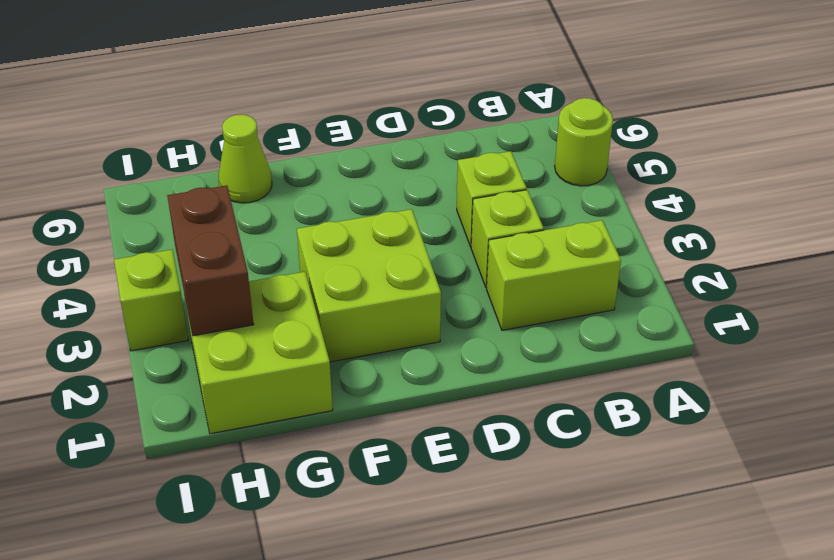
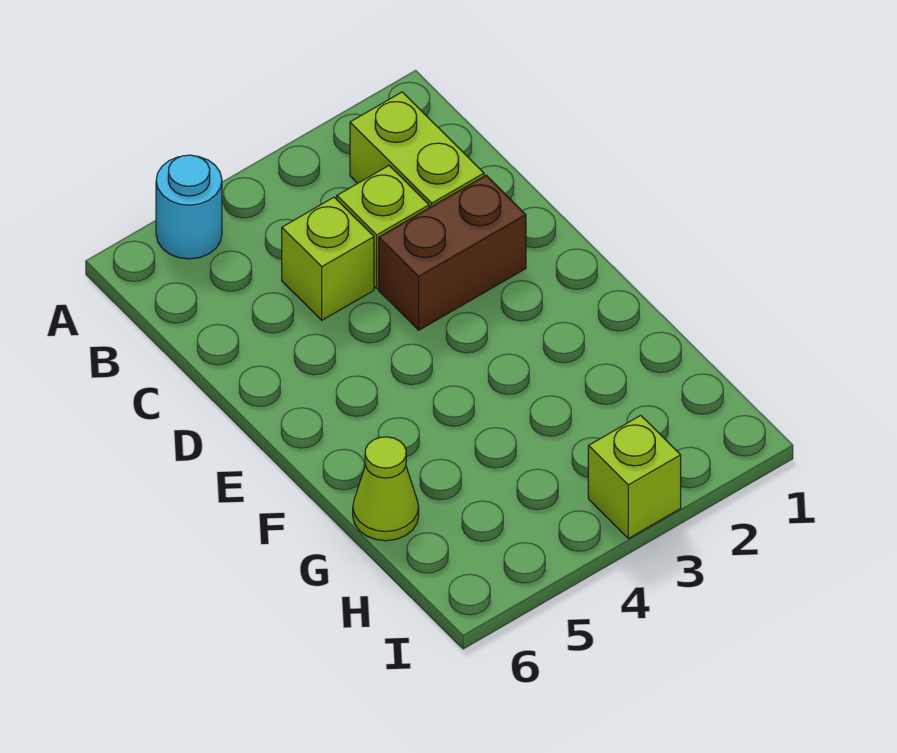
lime 1x1 round brick [555,98,613,186] -> cyan 1x1 round brick [156,155,222,259]
lime 2x2 brick [297,209,441,362] -> none
lime 2x2 brick [185,272,333,434] -> none
brown 1x2 brick [167,186,254,336] -> brown 1x2 brick moved to [379,175,526,330]

